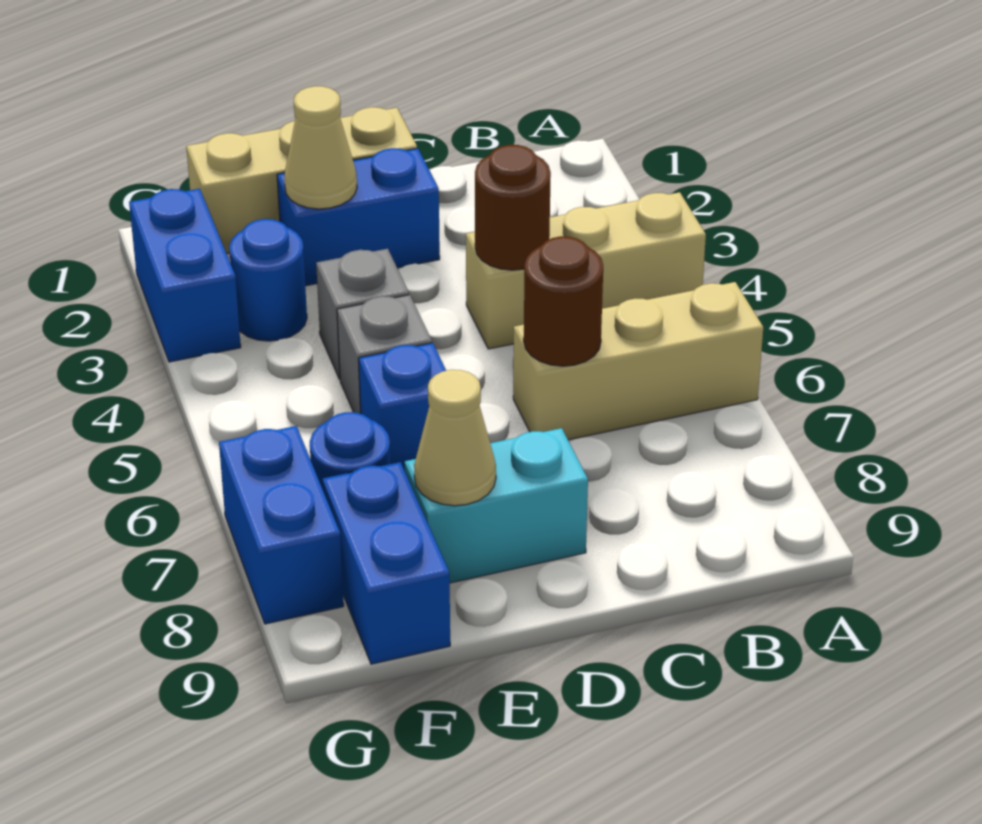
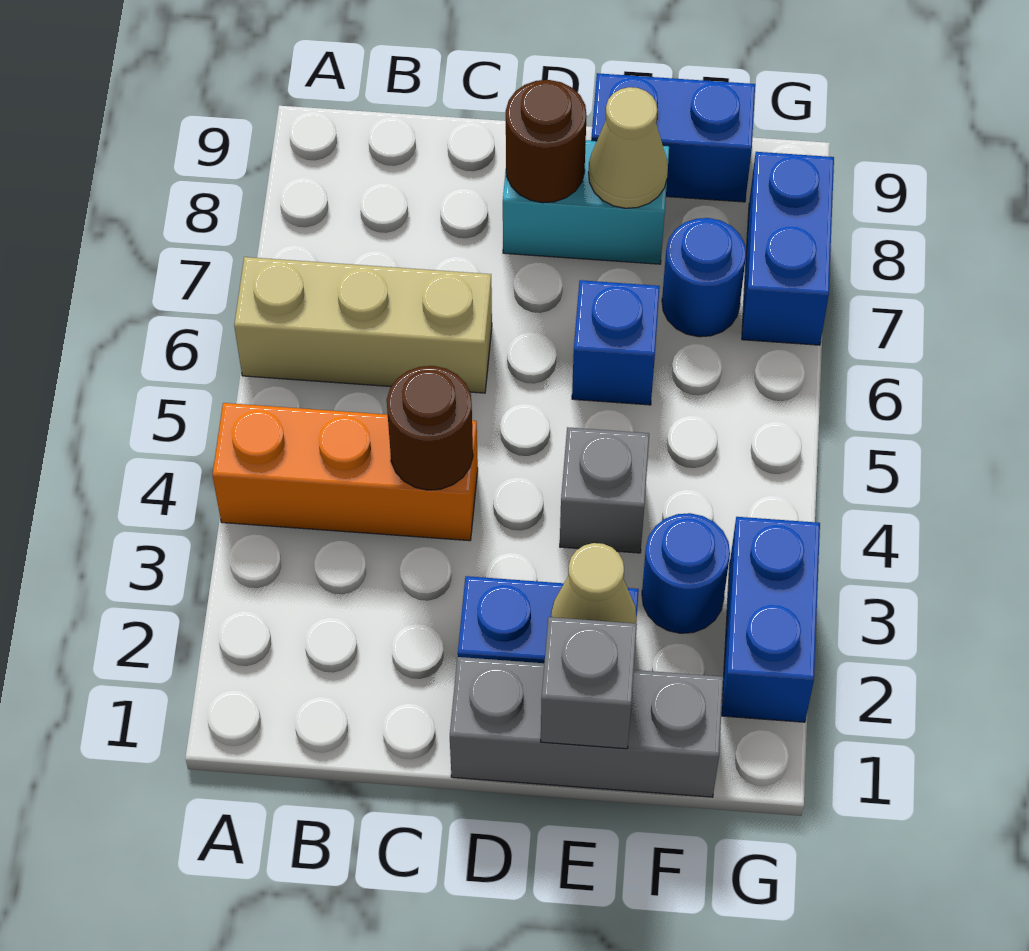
tan 1x3 brick [466,192,706,349] -> orange 1x3 brick [212,403,478,541]
brown 1x1 round brick [524,236,603,366] -> brown 1x1 round brick moved to [506,80,587,203]
tan 1x3 brick [186,107,417,254] -> grey 1x3 brick [450,657,723,797]
grey 1x1 brick [337,295,432,414] -> grey 1x1 brick moved to [541,617,637,749]
blue 1x2 brick [323,462,450,664] -> blue 1x2 brick turned to [591,73,755,202]

